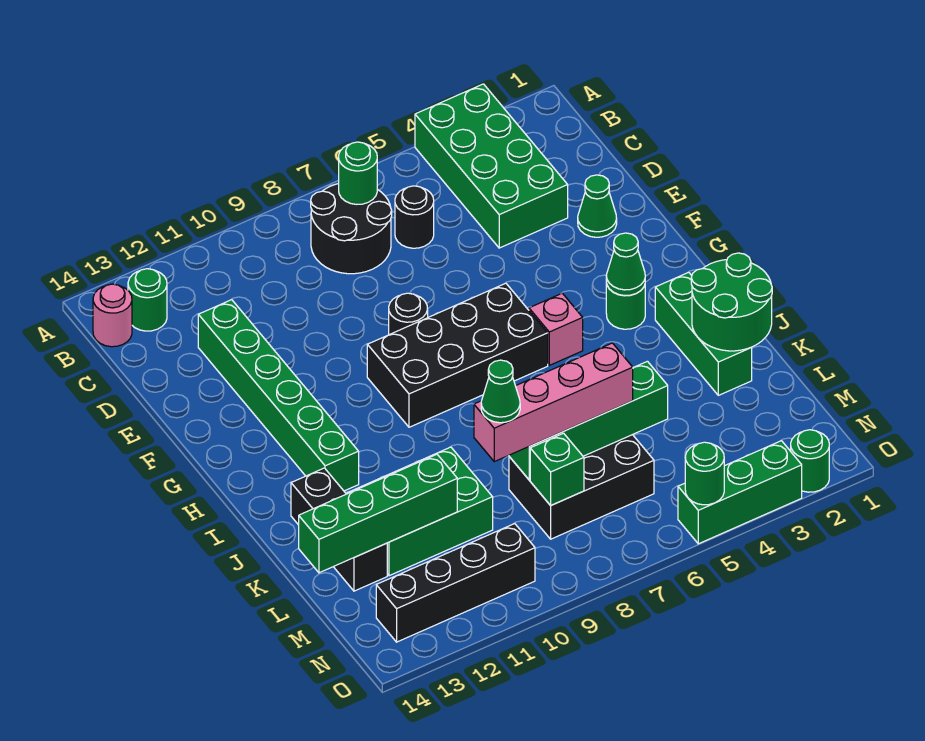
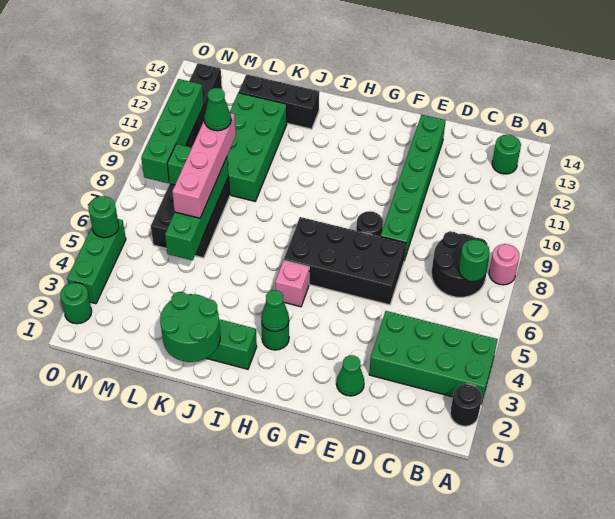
pink 1x1 round brick [93,284,132,347] -> pink 1x1 round brick moved to [489,244,519,285]
black 1x1 round brick [395,186,434,248] -> black 1x1 round brick moved to [450,384,482,426]
green 1x6 brick [198,300,359,491] -> green 1x6 brick turned to [380,115,446,259]
black 2x4 brick [367,283,548,427] -> black 2x4 brick turned to [284,217,406,305]
green 2x3 brick [347,447,493,576] -> green 2x4 brick [227,93,287,201]
green 1x4 brick [299,454,457,573] -> green 1x4 brick moved to [141,79,204,183]

